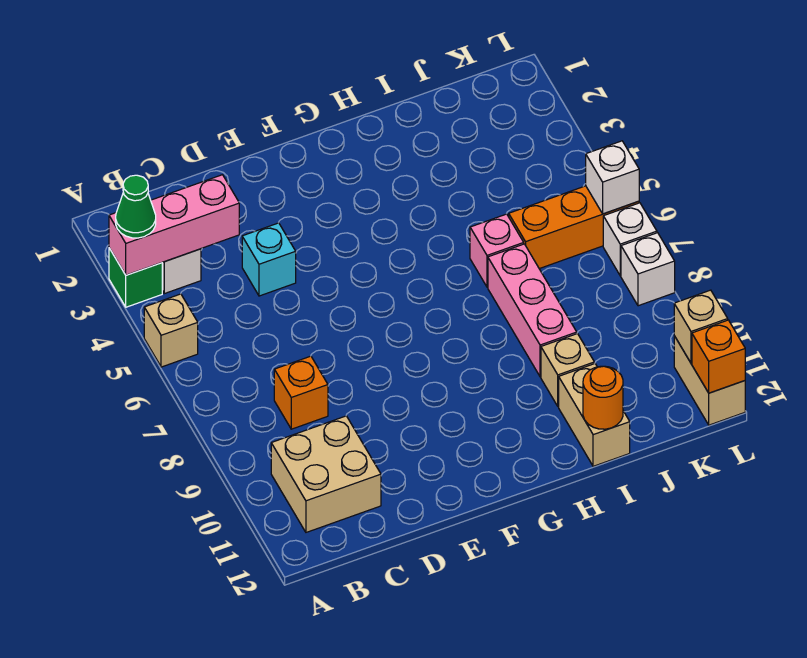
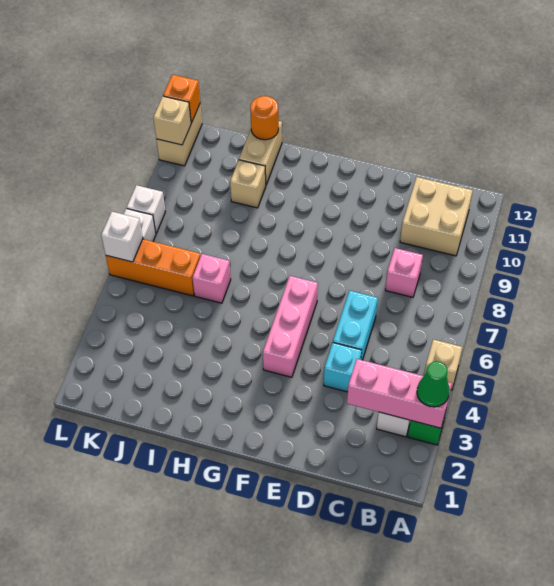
orange 1x1 brick [274,356,328,429] -> pink 1x1 brick [385,248,423,297]
none -> cyan 1x2 brick [333,291,378,360]
pink 1x3 brick [488,244,577,377] -> pink 1x3 brick moved to [263,276,318,377]

